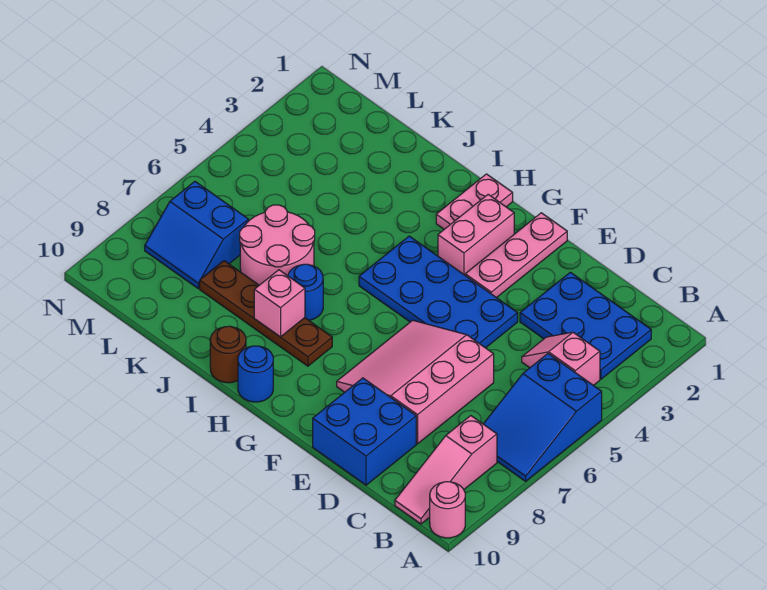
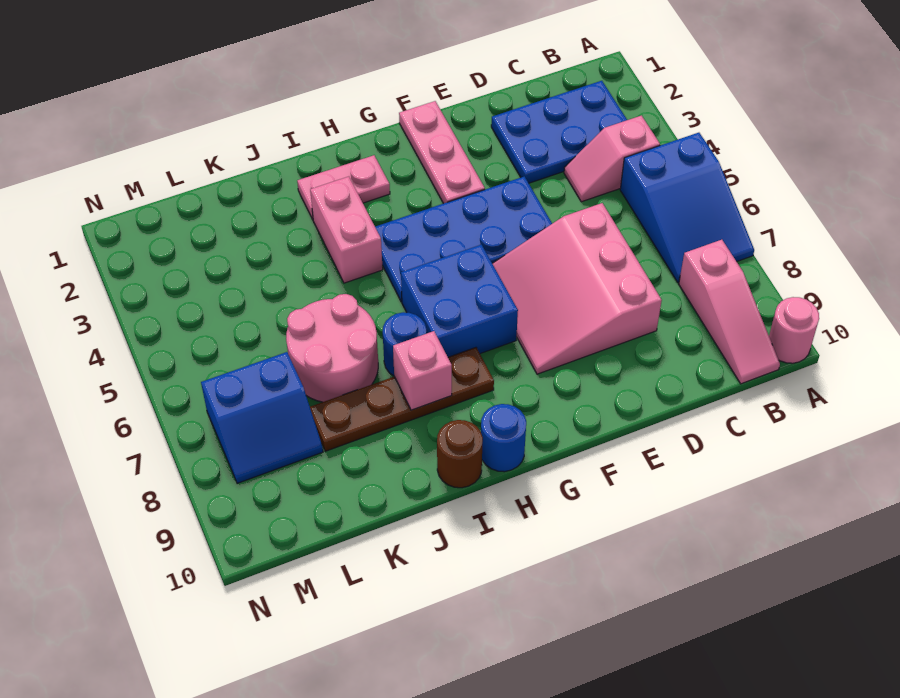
blue 2x2 brick [313,378,416,485] -> blue 2x2 brick moved to [401,245,518,357]
pink 1x2 brick [438,194,514,275] -> pink 1x2 brick moved to [310,177,383,283]
pink 1x2 plate [436,174,513,229] -> pink 1x2 plate turned to [297,155,390,219]

